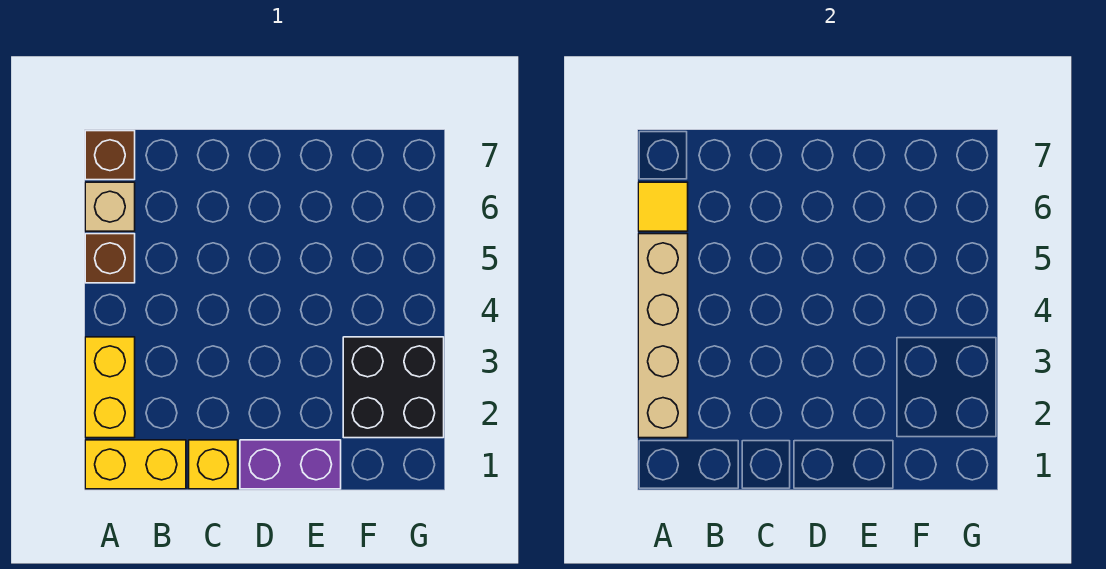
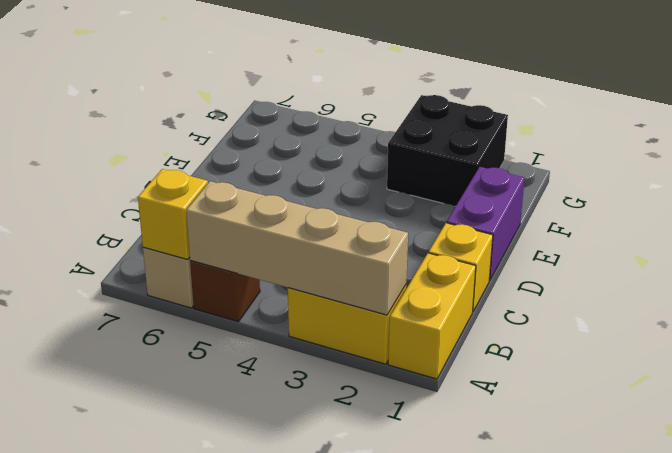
yellow 1x1 tile [638,182,688,231] -> yellow 1x1 brick [138,169,208,260]
brown 1x1 brick [85,131,135,180] -> none

